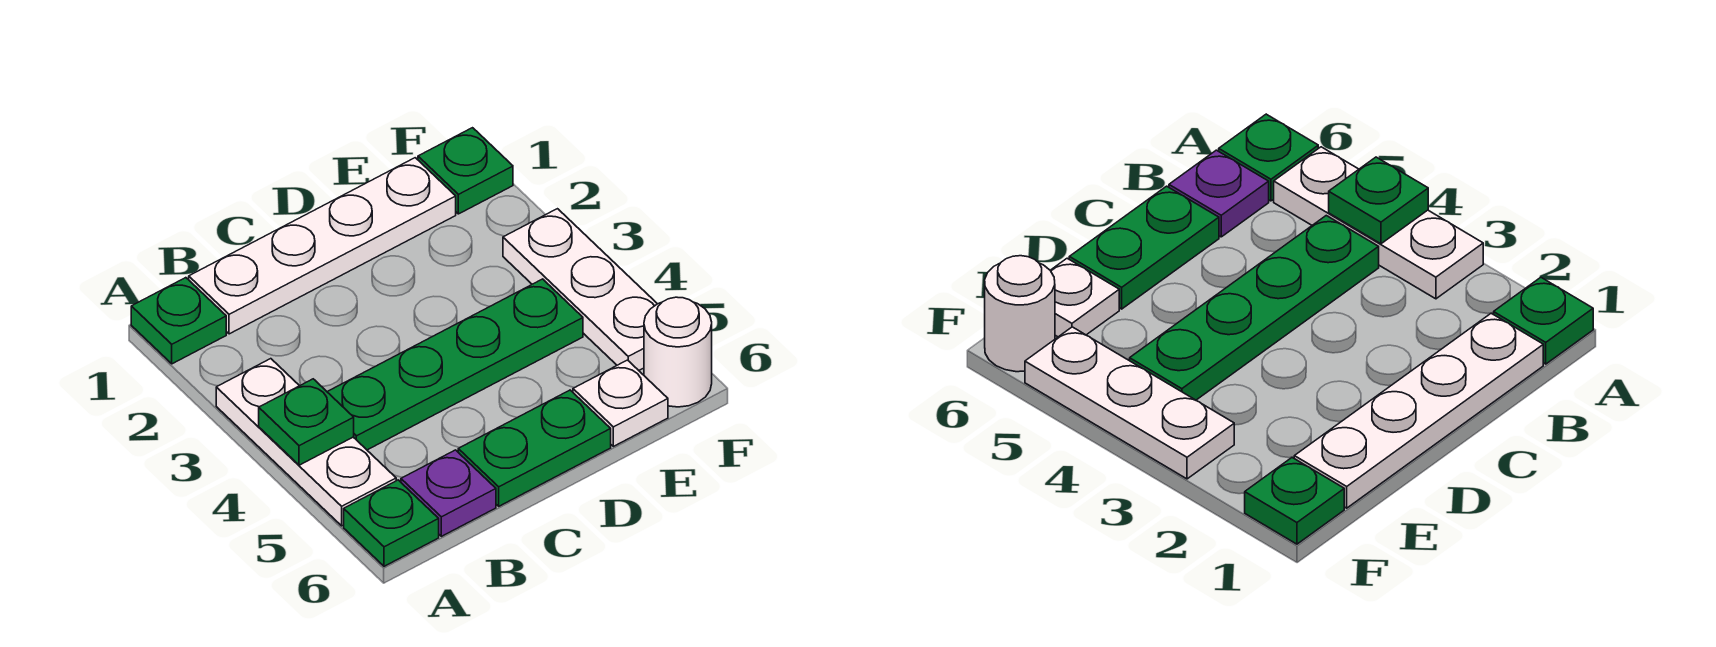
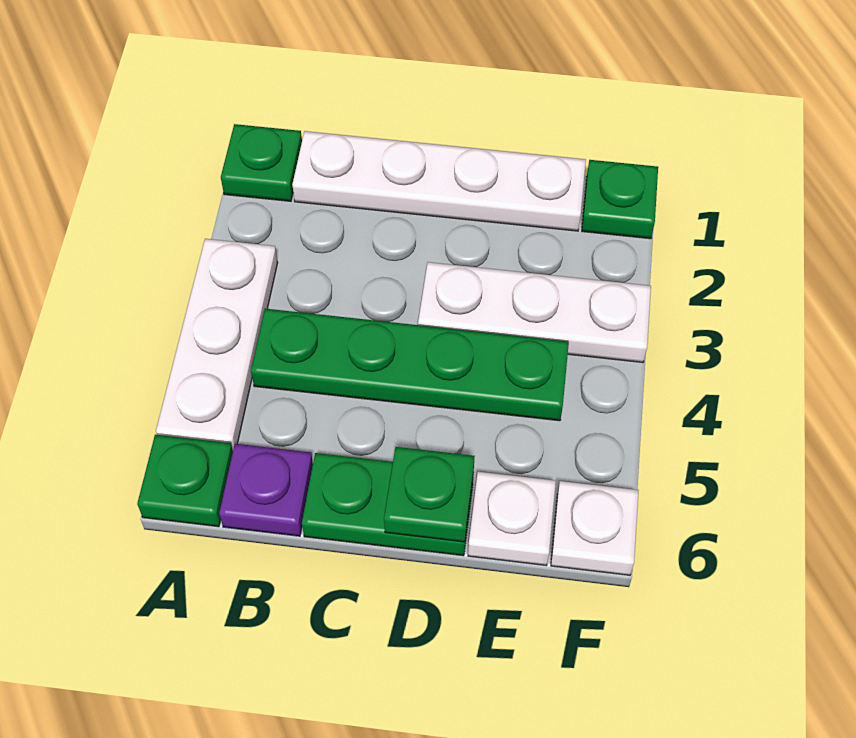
green 1x1 plate [259,379,354,465] -> green 1x1 plate moved to [384,447,475,542]
white 1x3 plate [503,209,657,370] -> white 1x3 plate turned to [418,262,651,363]
white 1x1 round brick [644,297,712,407] -> white 1x1 plate [551,481,639,575]

